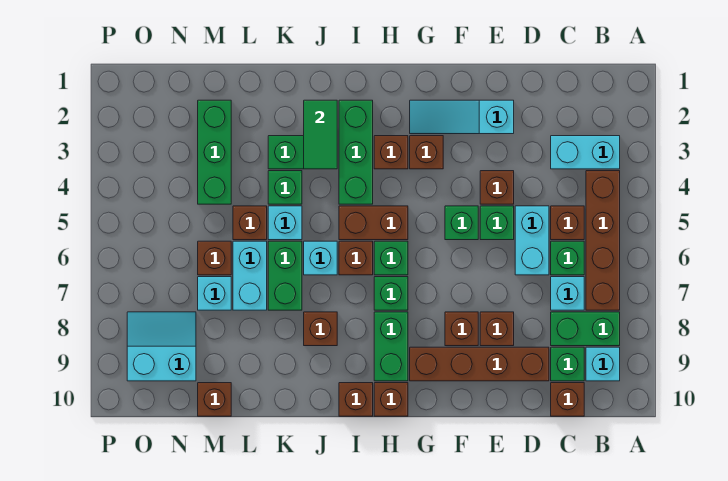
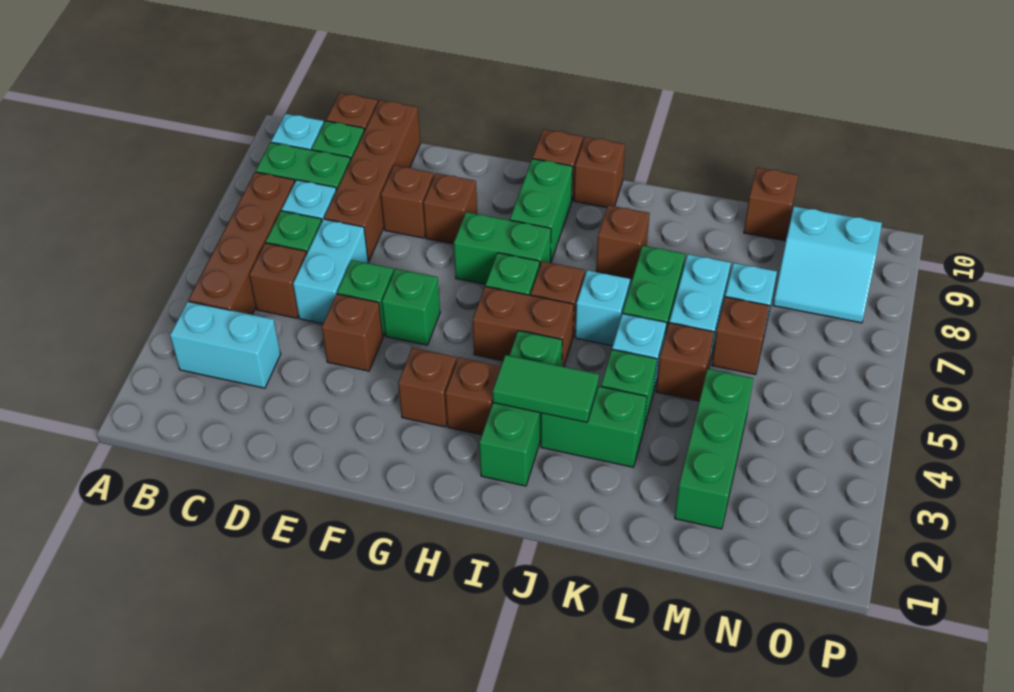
brown 1x4 brick [410,347,549,381] -> brown 1x4 brick turned to [324,100,420,261]
cyan 1x3 slope [410,100,514,134] -> none
green 1x1 brick [374,277,408,310] -> green 1x2 brick [454,212,551,284]
green 1x2 tile [304,100,337,169] -> green 1x2 tile turned to [493,355,599,422]

